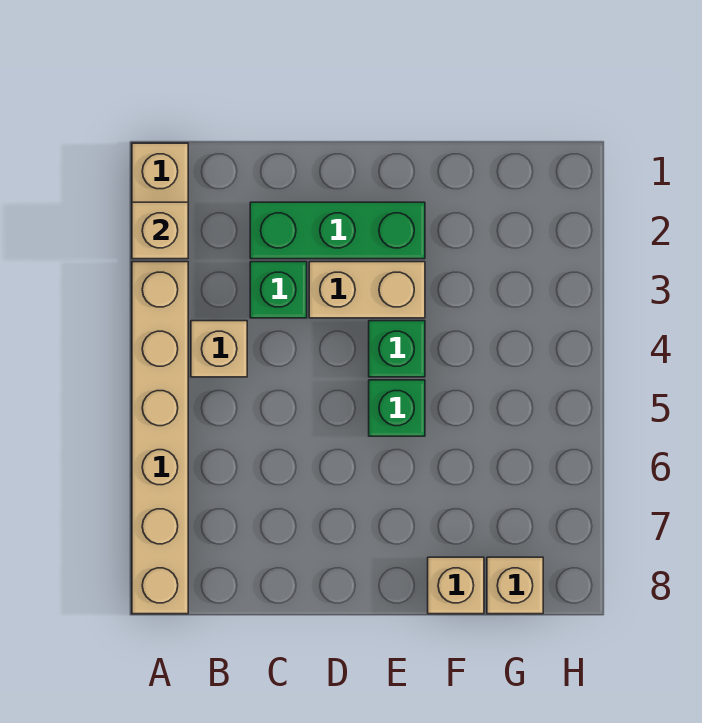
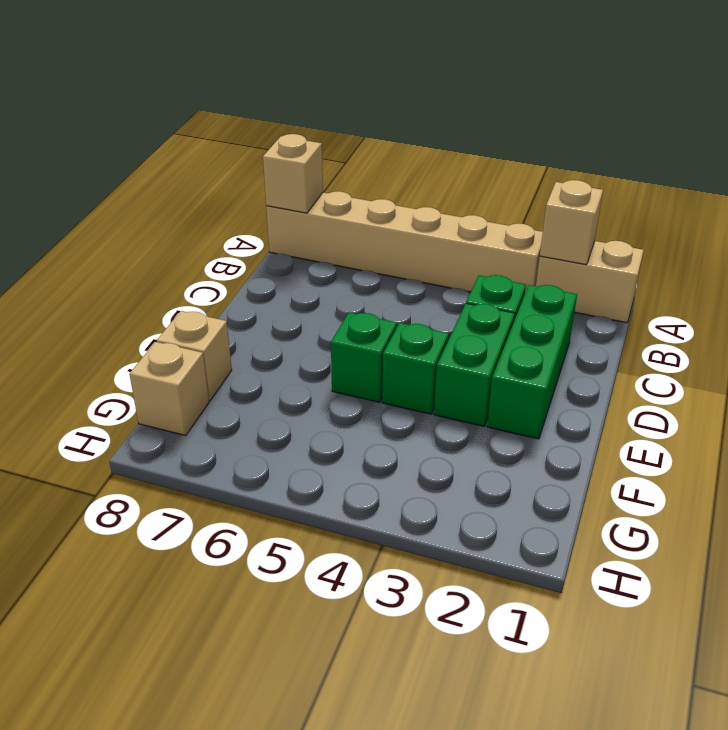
tan 1x1 brick [191,321,247,377] -> tan 1x1 brick moved to [263,134,323,213]
tan 1x2 brick [309,262,425,318] -> green 1x2 brick [434,303,515,426]

